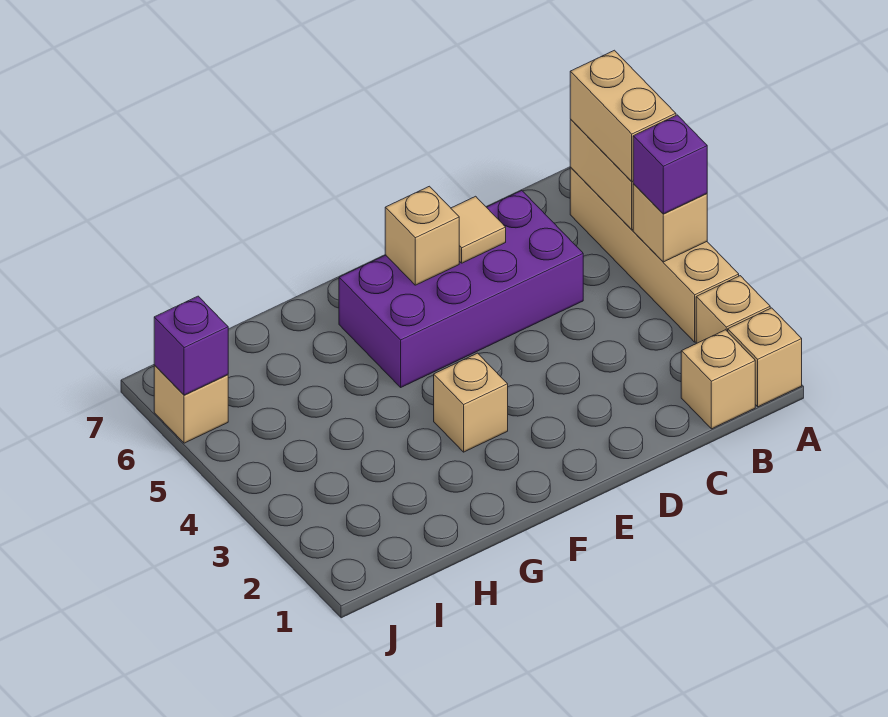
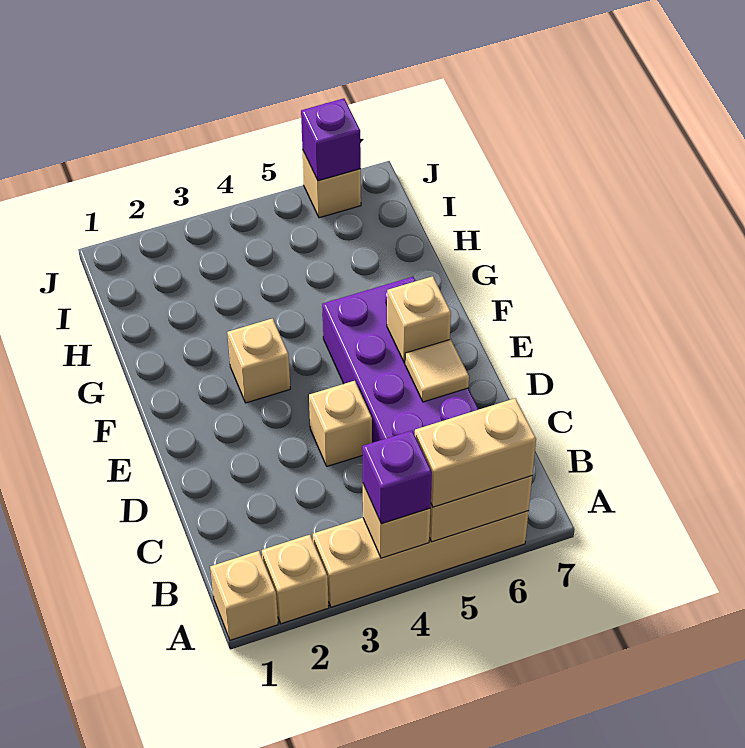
tan 1x1 brick [681,330,755,429] -> tan 1x1 brick moved to [309,381,372,466]

